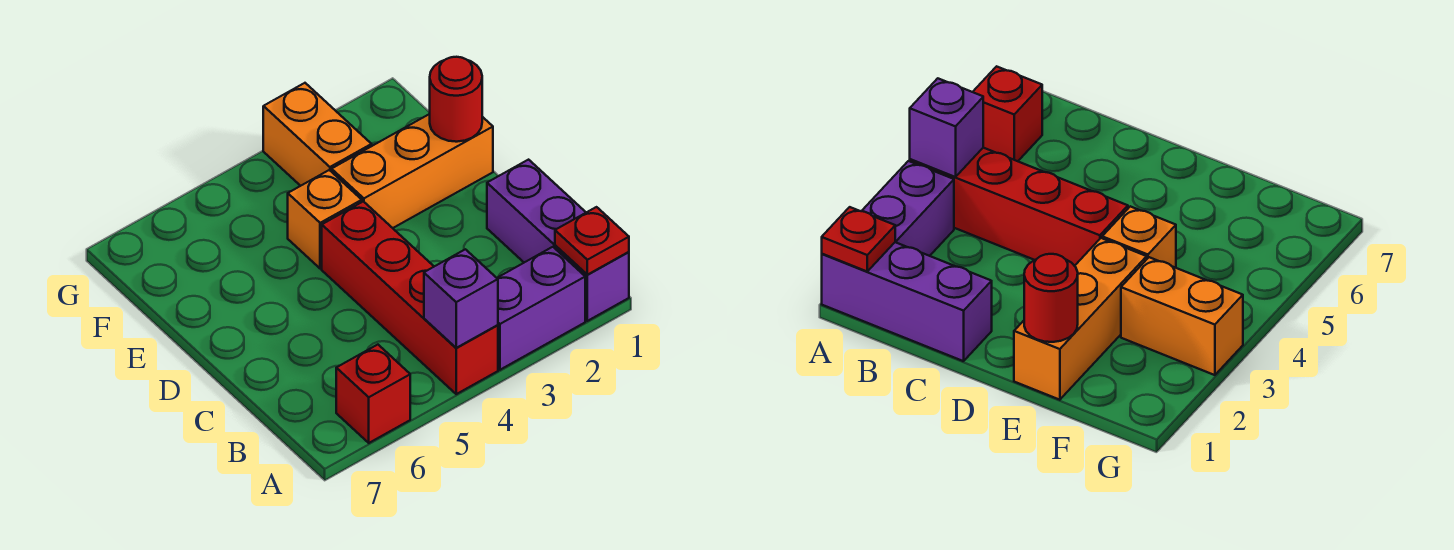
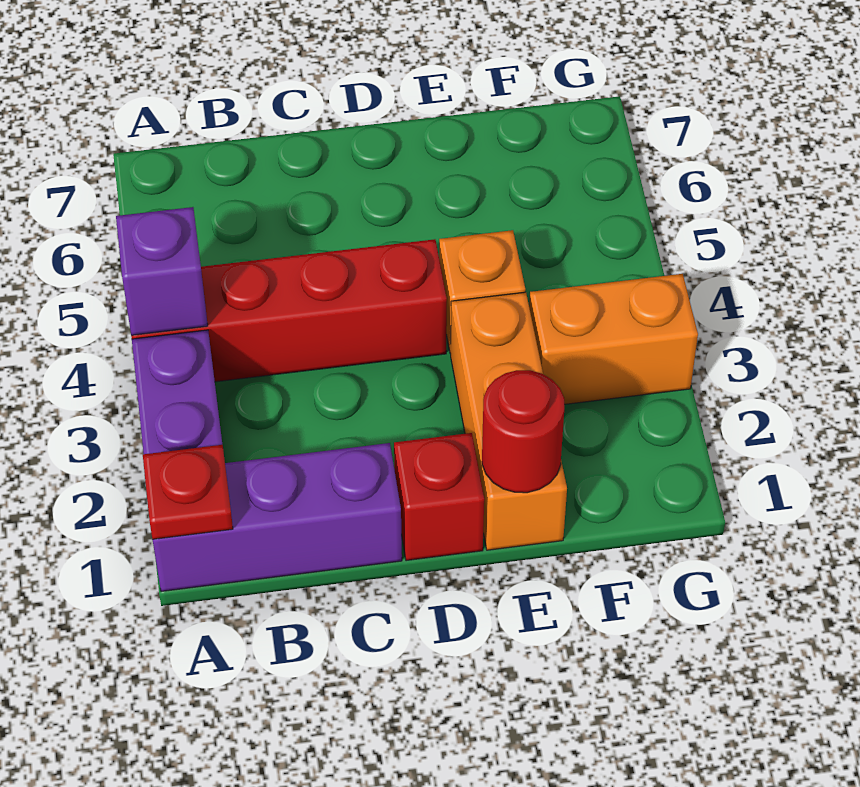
red 1x1 brick [336,345,410,443] -> red 1x1 brick moved to [394,433,484,561]

